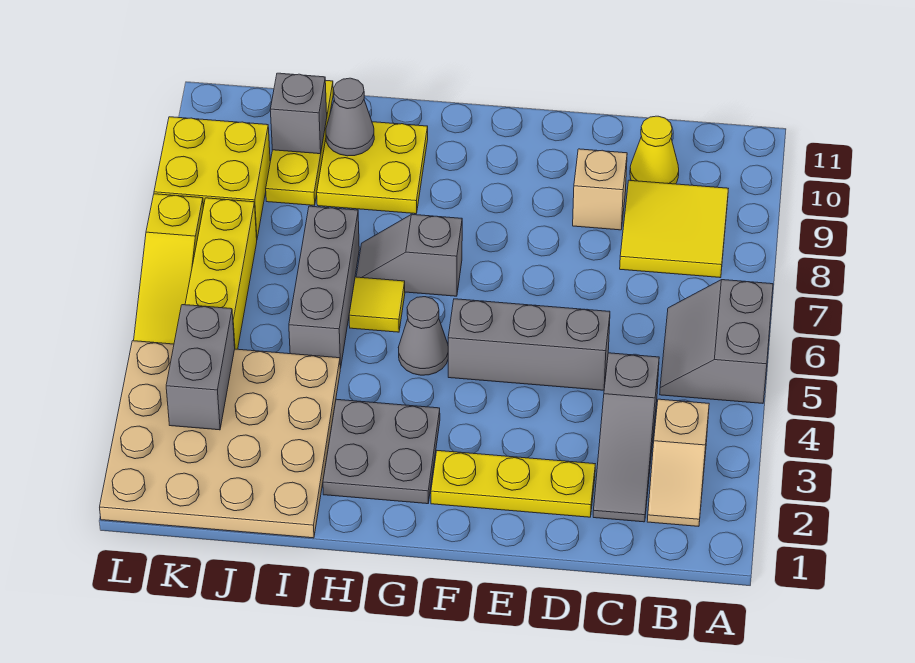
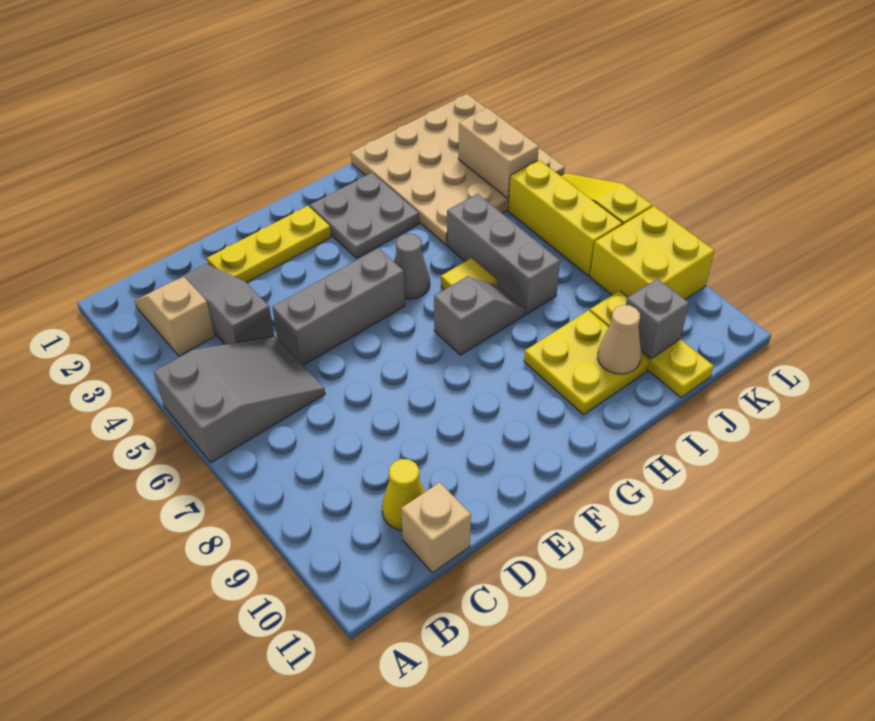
grey 2x2 slope [660,280,773,403] -> grey 2x3 slope [154,336,325,463]
yellow 2x2 tile [620,180,728,278] -> none
tan 1x1 brick [573,149,627,230] -> tan 1x1 brick moved to [401,482,471,573]
grey 1x1 cone [326,78,374,156] -> tan 1x1 cone [598,305,641,374]
grey 1x2 brick [166,305,235,430] -> tan 1x2 brick [458,108,539,198]

